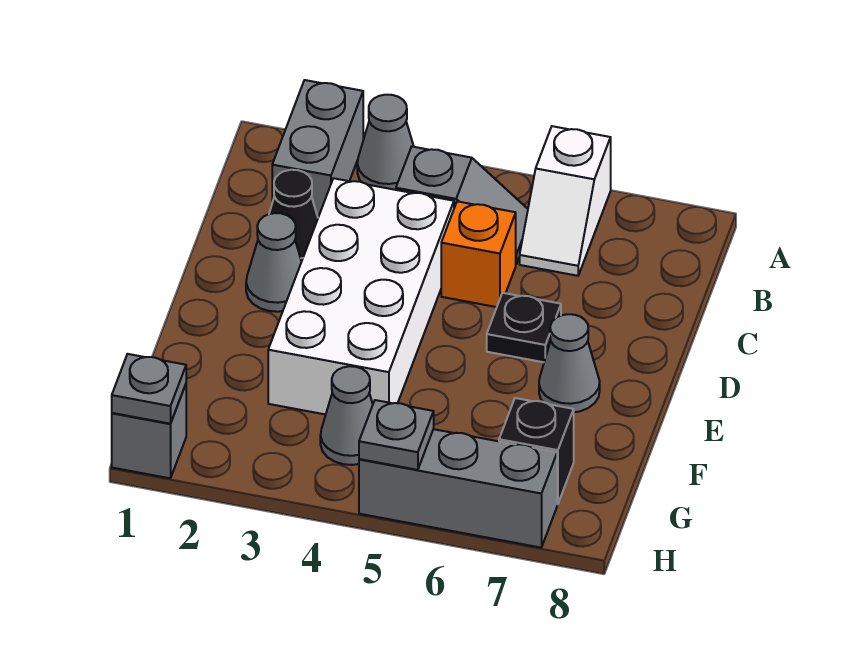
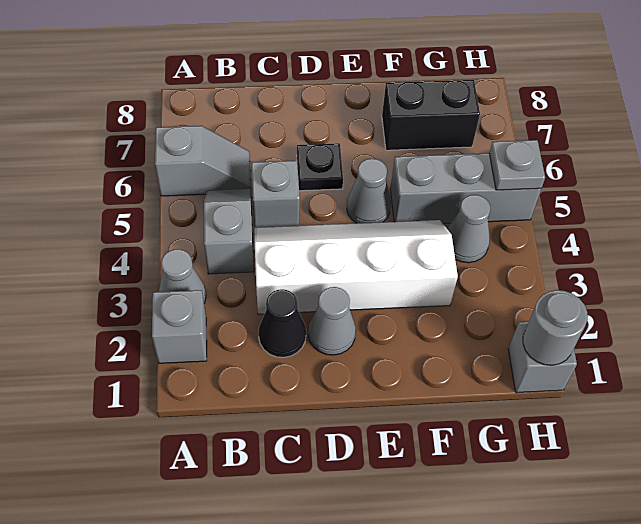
grey 1x2 brick [272,80,363,217] -> grey 1x1 brick [152,290,207,363]
white 1x2 slope [520,126,611,276] -> grey 1x2 slope [155,126,251,196]
white 2x4 brick [268,178,454,415] -> white 2x4 slope [254,220,458,314]
orange 1x1 brick [441,201,516,307] -> grey 1x1 brick [252,160,300,228]
grey 1x1 cone [539,314,600,412] -> grey 1x1 cone moved to [347,159,391,223]
black 1x1 brick [499,398,574,504] -> black 1x2 brick [382,80,480,150]
grey 1x1 plate [112,354,186,424] -> grey 1x1 round brick [523,290,588,365]
grey 1x3 brick [359,429,557,548] -> grey 1x3 brick turned to [390,153,541,224]

